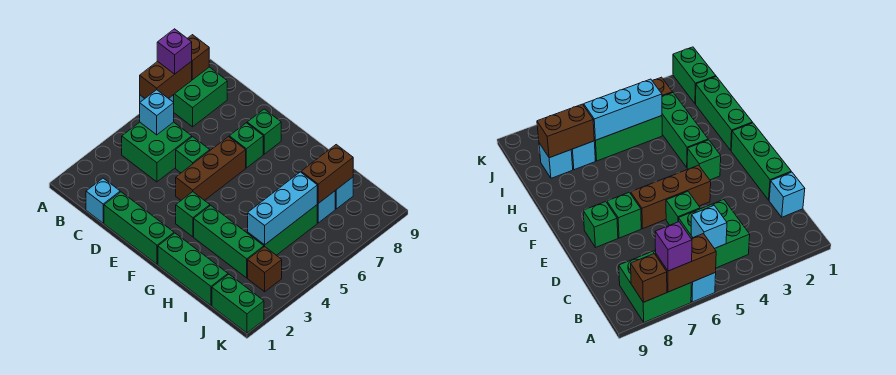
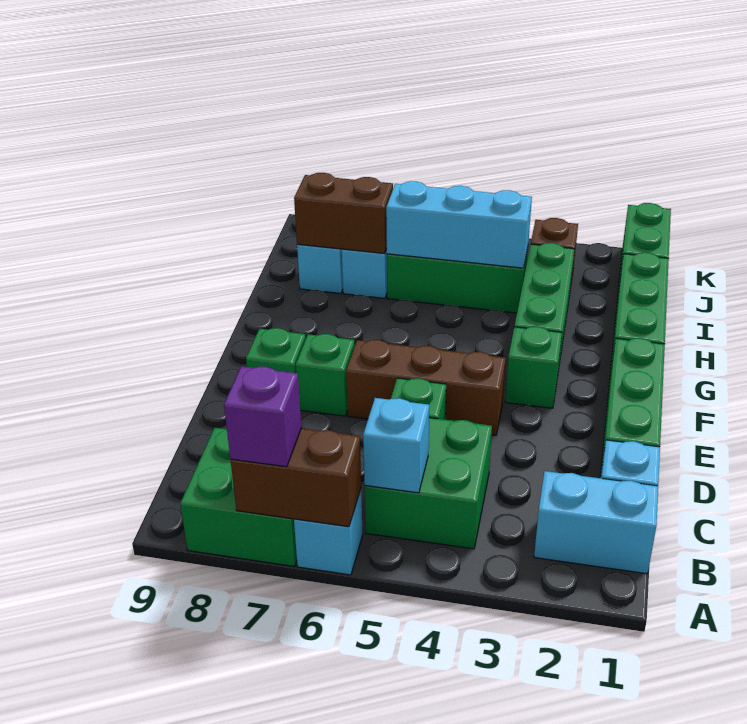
brown 1x1 brick [187,35,209,80] -> none
none -> cyan 1x2 brick [534,471,658,574]

